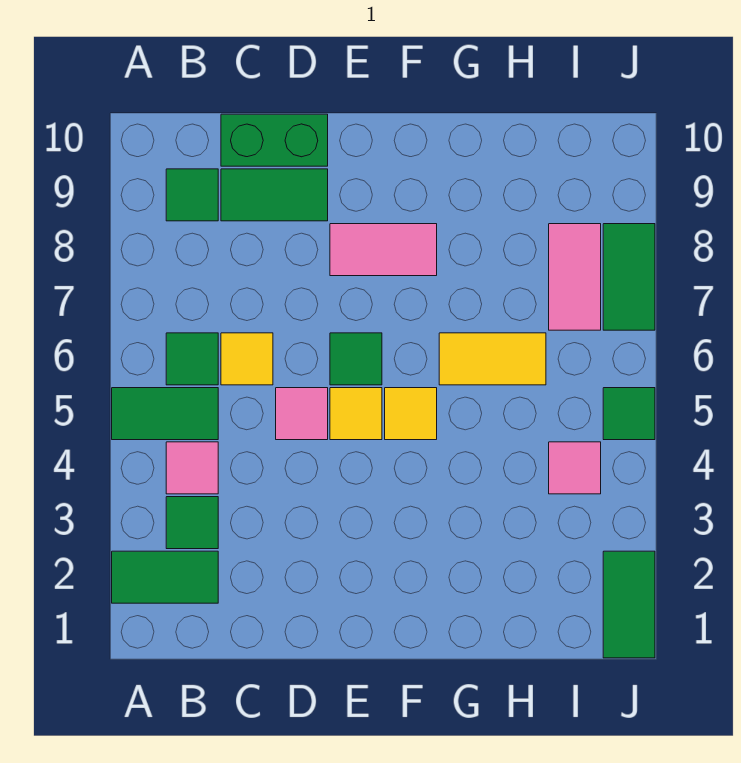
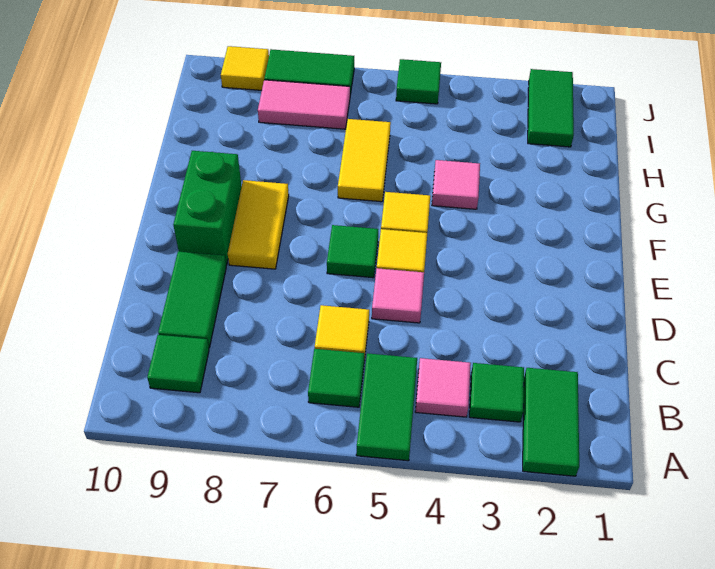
green 1x2 brick [221,114,328,166] -> green 1x2 brick moved to [173,151,242,265]
pink 1x2 tile [330,224,437,276] -> yellow 1x2 tile [228,180,289,269]
pink 1x1 tile [549,442,601,494] -> pink 1x1 tile moved to [432,160,480,209]
green 1x2 tile [603,551,655,658] -> green 1x2 tile turned to [528,69,574,147]
none -> yellow 1x1 tile [221,46,269,90]

